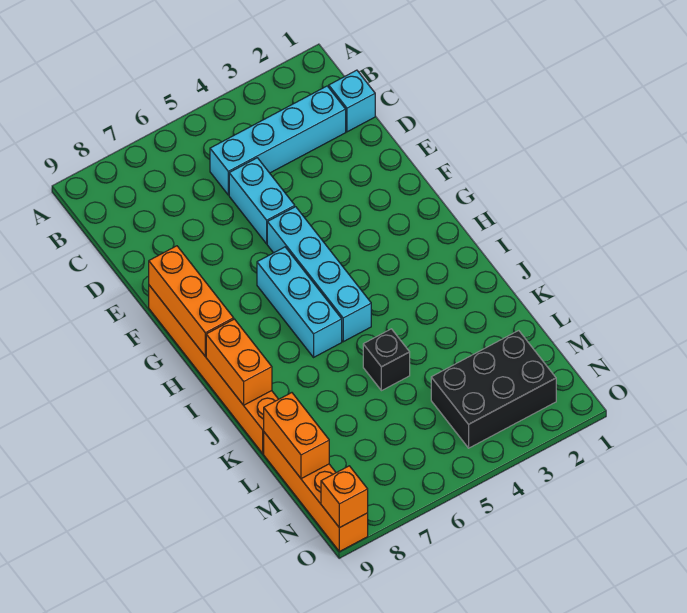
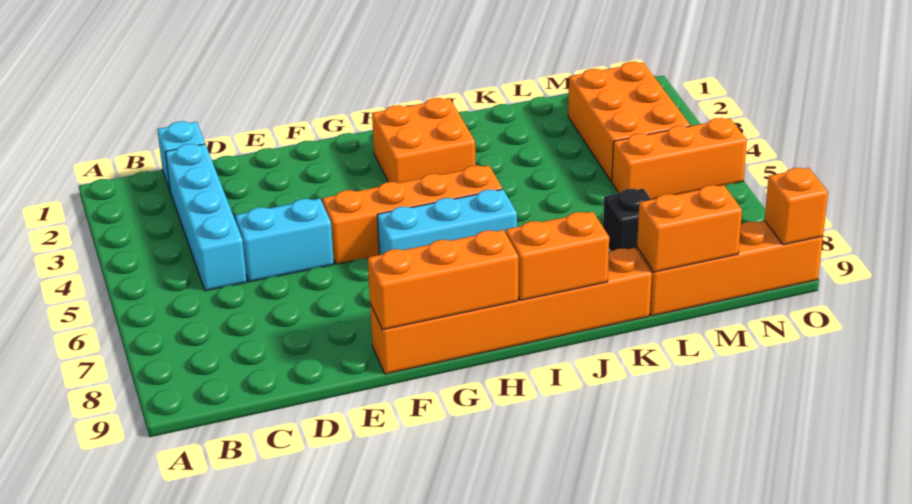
cyan 1x4 brick [267,207,371,342] -> orange 1x4 brick [322,165,502,264]
none -> orange 2x2 brick [372,98,475,183]
black 1x1 brick [363,329,410,391] -> black 1x1 brick moved to [603,189,651,252]
black 2x3 brick [431,331,556,448] -> orange 2x3 brick [568,62,690,182]
none -> orange 1x3 brick [612,118,747,200]

